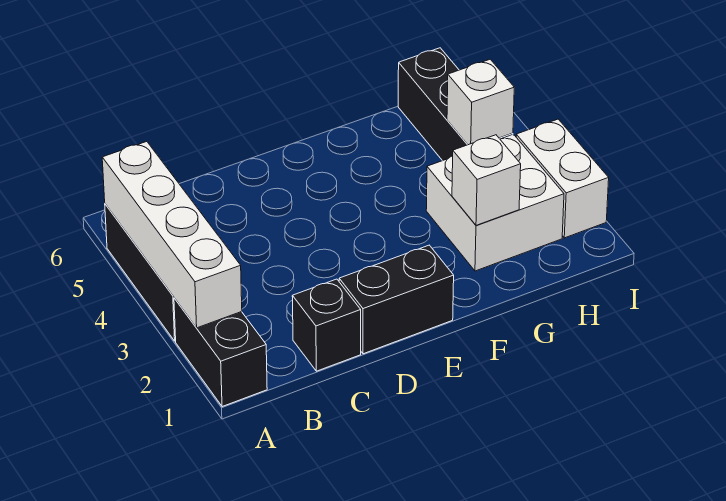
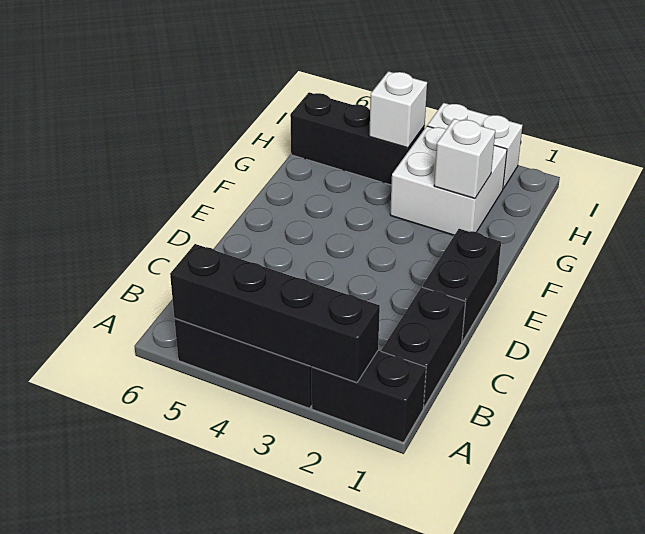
white 1x4 brick [102,142,242,328] -> black 1x4 brick [170,244,380,383]
black 1x1 brick [292,279,361,371] -> black 1x2 brick [381,287,465,407]

